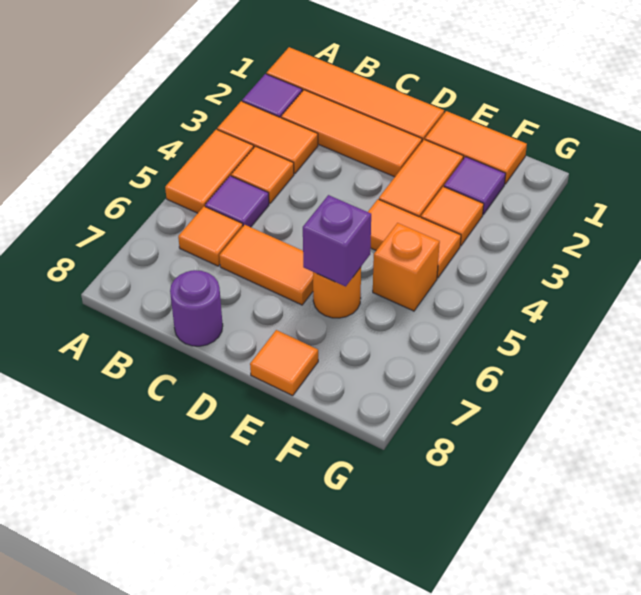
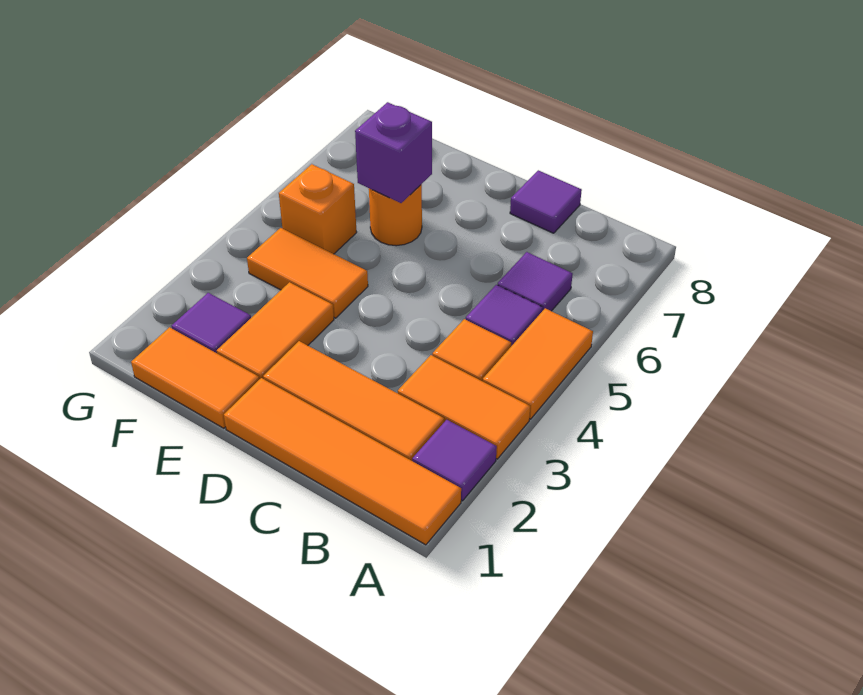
orange 1x1 tile [178,206,243,266] -> purple 1x1 tile [498,252,573,311]
orange 1x2 tile [219,225,313,305] -> none
purple 1x1 round brick [170,270,223,346] -> purple 1x1 tile [510,170,582,233]
orange 1x1 tile [250,330,318,396] -> none
orange 1x1 tile [421,187,484,246] -> none

